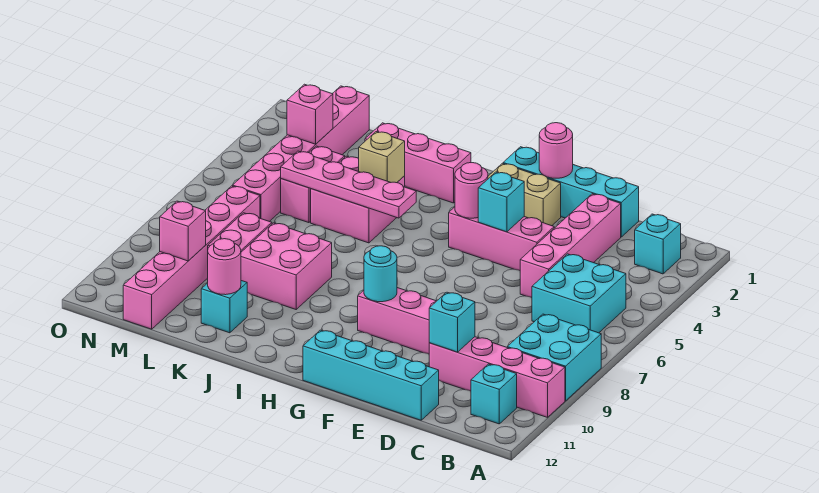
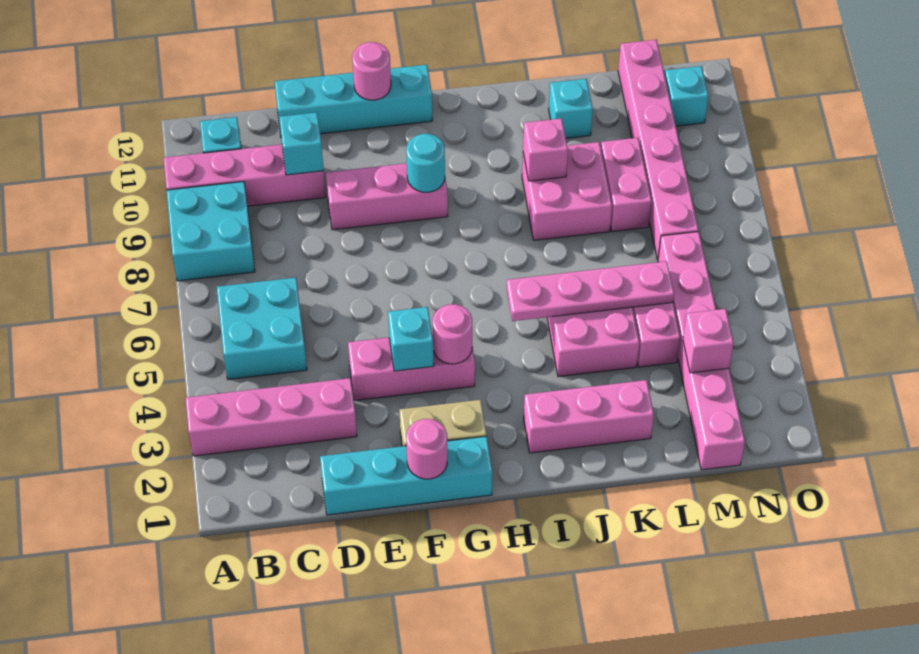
cyan 1x1 brick [635,214,681,274] -> cyan 1x1 brick moved to [665,66,709,126]
pink 1x4 brick [520,194,621,298] -> pink 1x4 brick turned to [186,378,357,456]
tan 1x1 brick [359,132,405,183] -> none
pink 1x1 round brick [208,239,241,295] -> pink 1x1 round brick moved to [352,42,391,100]
pink 1x1 brick [160,201,206,261] -> pink 1x1 brick moved to [523,118,568,181]

